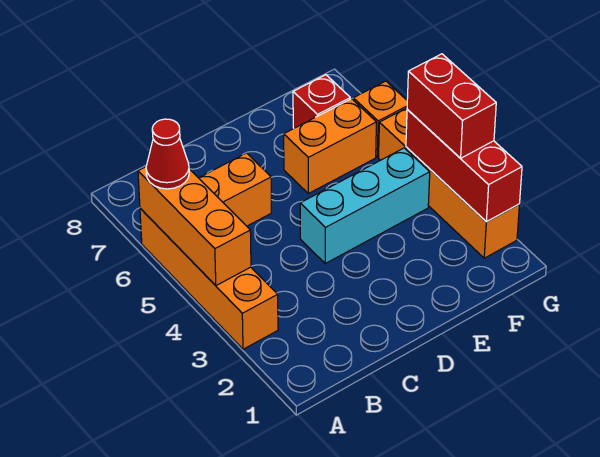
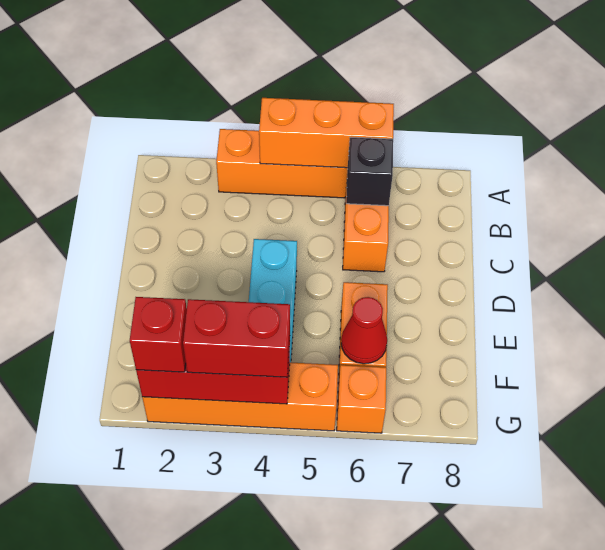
red 1x1 cone [146,119,189,189] -> red 1x1 cone moved to [341,297,387,364]
none -> black 1x1 brick [346,137,393,206]
red 1x1 brick [293,75,350,128] -> red 1x1 brick moved to [130,297,187,372]

